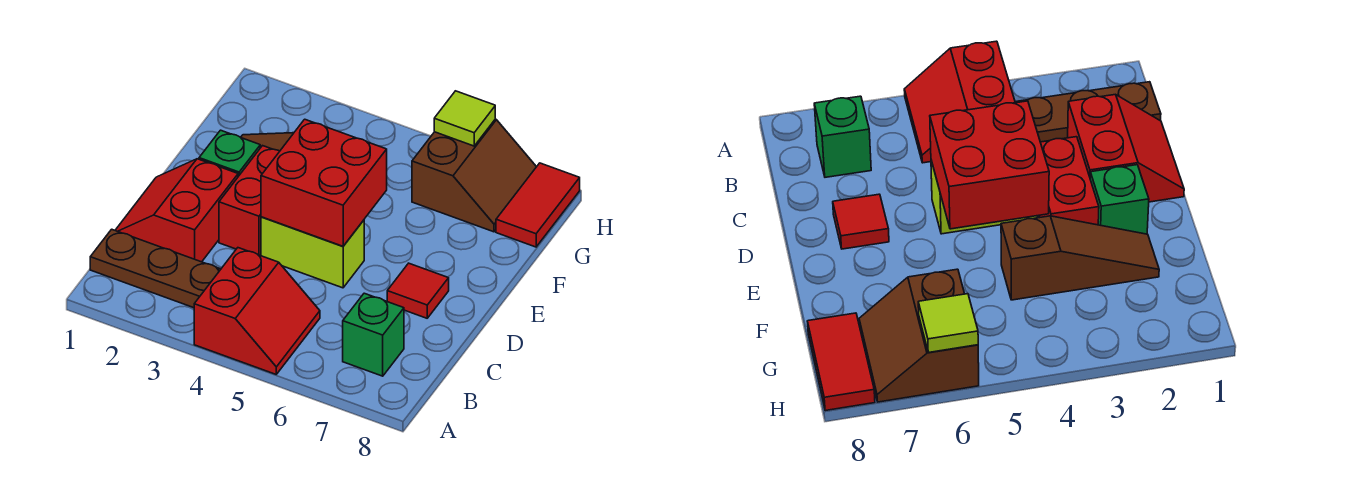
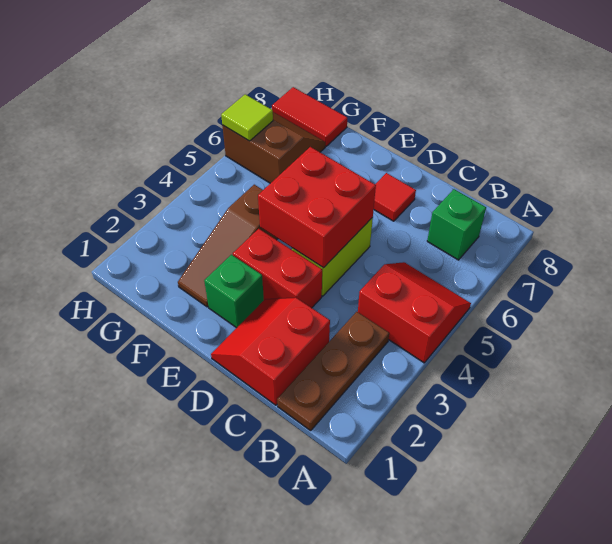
red 2x2 slope [115,159,238,262] -> red 2x2 slope turned to [211,298,330,405]

